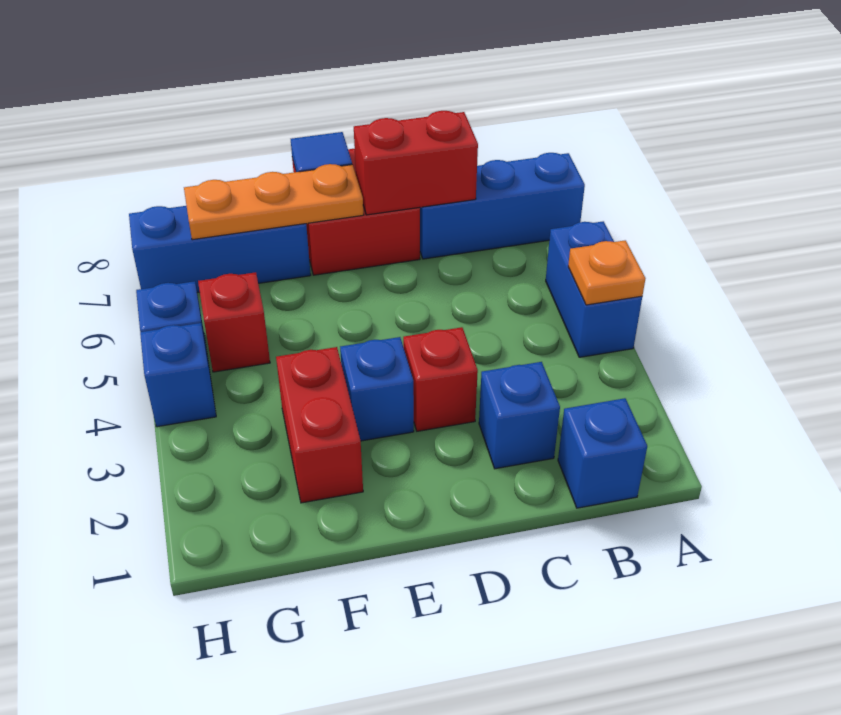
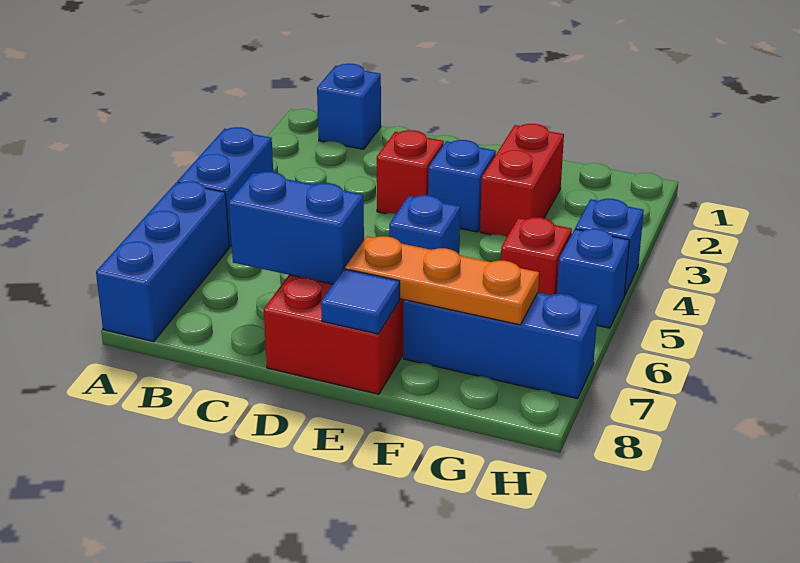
orange 1x1 plate [568,240,645,305] -> none
blue 1x3 brick [420,153,585,259] -> blue 1x3 brick turned to [96,181,229,342]
blue 1x1 brick [479,362,560,469] -> blue 1x1 brick moved to [389,195,460,254]
red 1x2 brick [354,111,478,215] -> blue 1x2 brick [229,172,364,284]

